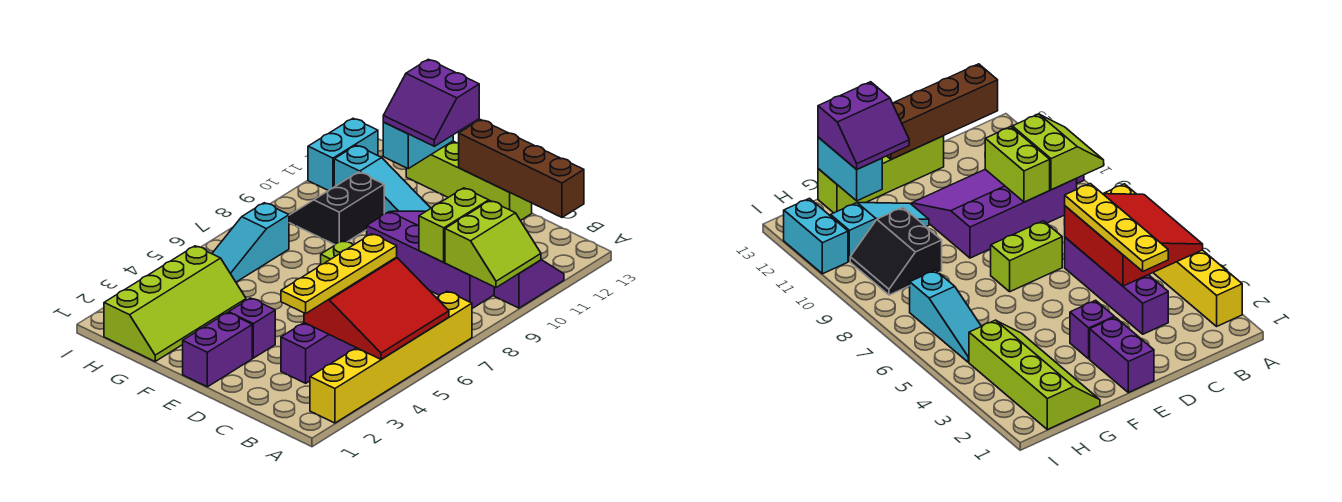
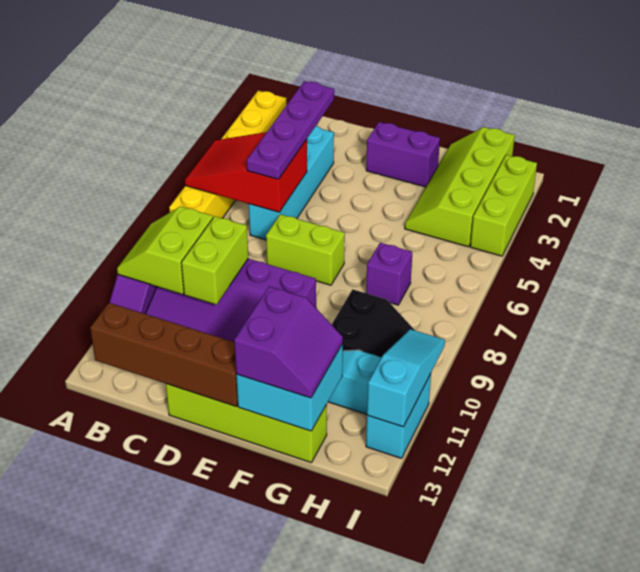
red 3x3 slope [304,257,449,359] -> red 2x3 slope [185,132,307,212]
purple 1x4 brick [281,323,356,383] -> cyan 1x4 brick [249,126,334,240]
yellow 1x4 plate [281,234,397,313] -> purple 1x4 plate [247,81,334,179]
purple 1x2 brick [183,313,252,387] -> purple 1x2 brick turned to [366,122,440,187]
purple 1x1 brick [229,298,275,358] -> purple 1x1 brick moved to [366,243,412,305]
purple 2x2 slope [383,59,479,146] -> purple 2x2 slope turned to [234,286,343,398]
cyan 1x2 brick [383,122,453,169] -> cyan 2x2 brick [236,344,343,431]
cyan 1x3 slope [212,203,289,282] -> cyan 1x3 slope moved to [367,329,445,427]
none -> lime 1x3 brick [470,155,537,256]

